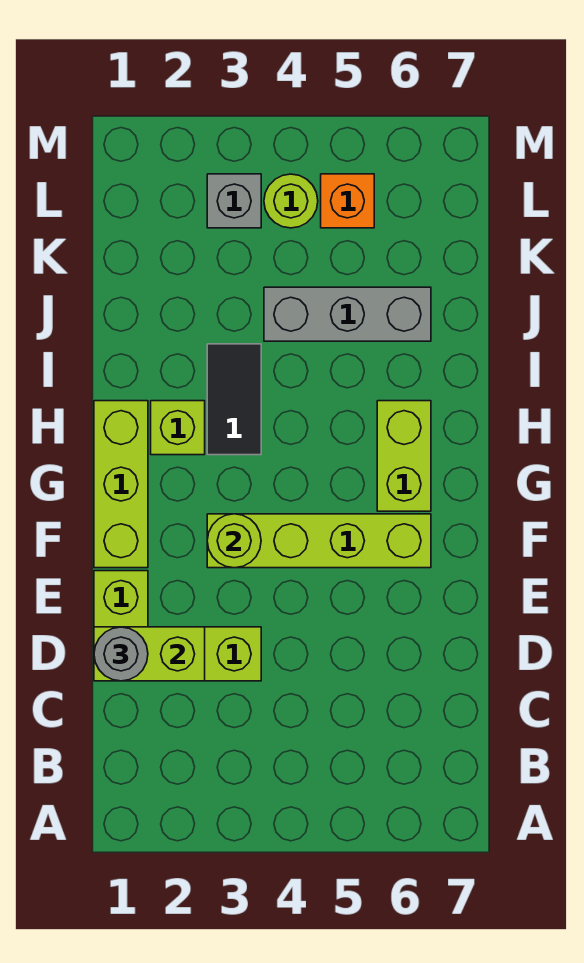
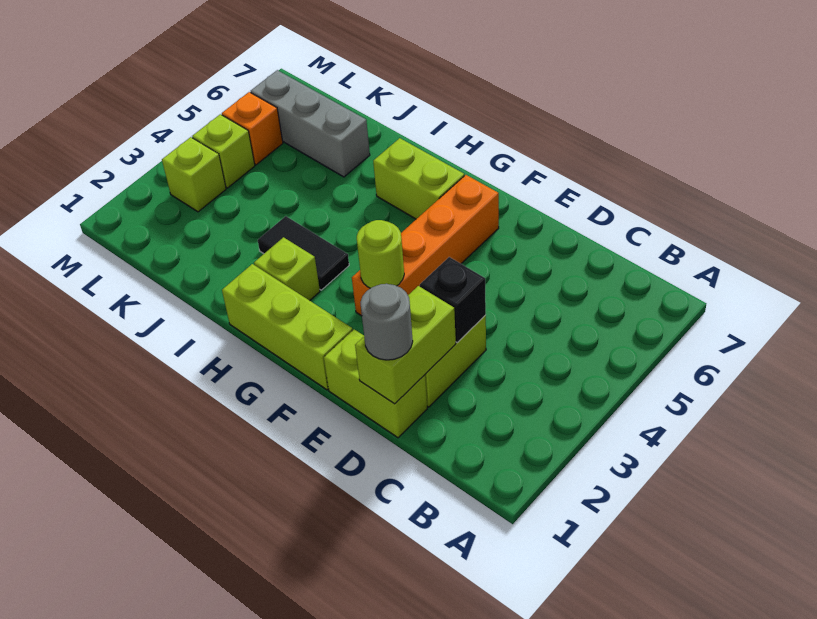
none -> black 1x1 brick [420,257,486,343]
lime 1x4 brick [207,514,431,568] -> orange 1x4 brick [352,175,499,316]
grey 1x3 brick [264,287,431,341] -> grey 1x3 brick turned to [251,70,370,177]
grey 1x1 brick [207,174,261,228] -> lime 1x1 brick [162,137,226,212]
lime 1x1 round brick [264,174,318,228] -> lime 1x1 brick [192,114,255,188]

